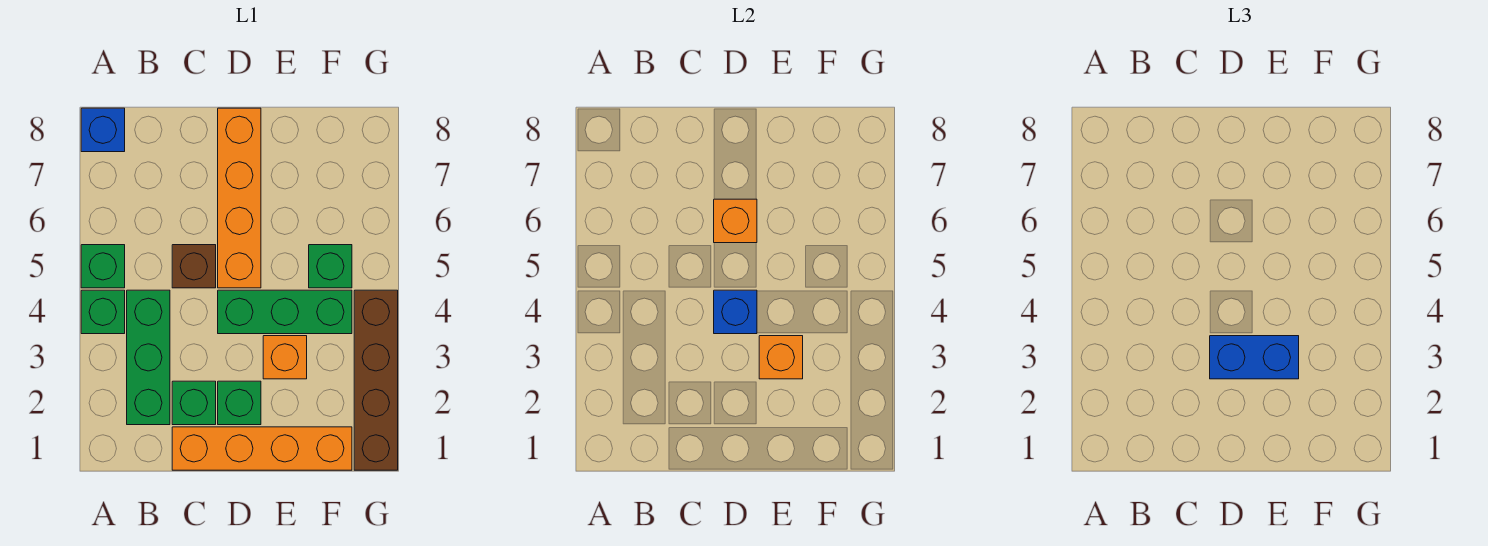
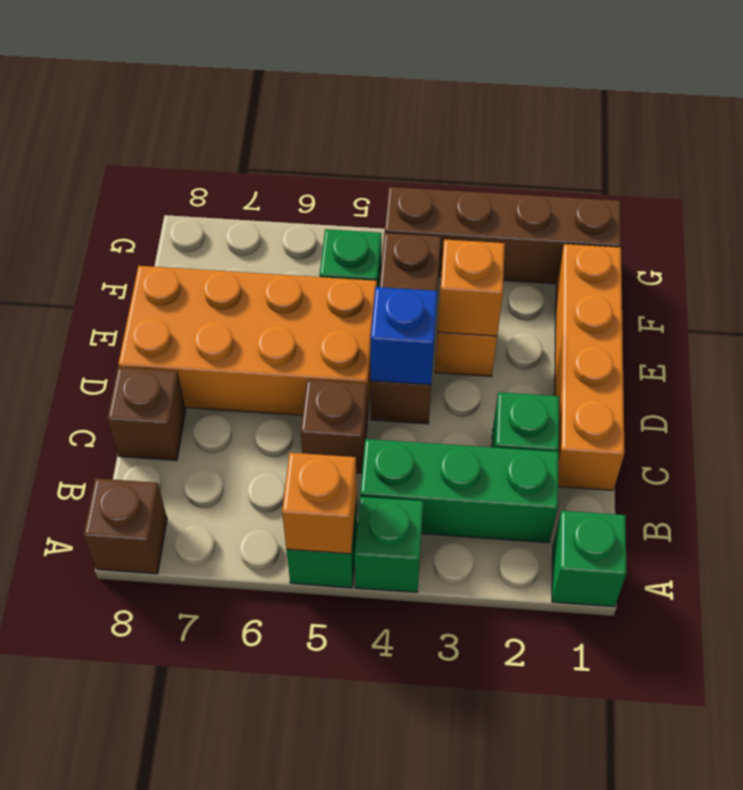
blue 1x1 brick [81,108,125,152] -> brown 1x1 brick [84,478,167,574]
none -> brown 1x1 brick [107,367,186,460]
green 1x1 brick [218,381,261,425] -> green 1x1 brick moved to [552,511,627,607]
blue 1x2 brick [1210,336,1299,379] -> none
green 1x3 brick [218,290,352,334] -> brown 1x3 brick [371,233,441,424]
orange 1x4 brick [218,108,261,288] -> orange 2x4 brick [118,266,377,419]
orange 1x1 brick [714,199,757,243] -> orange 1x1 brick moved to [282,453,357,554]

